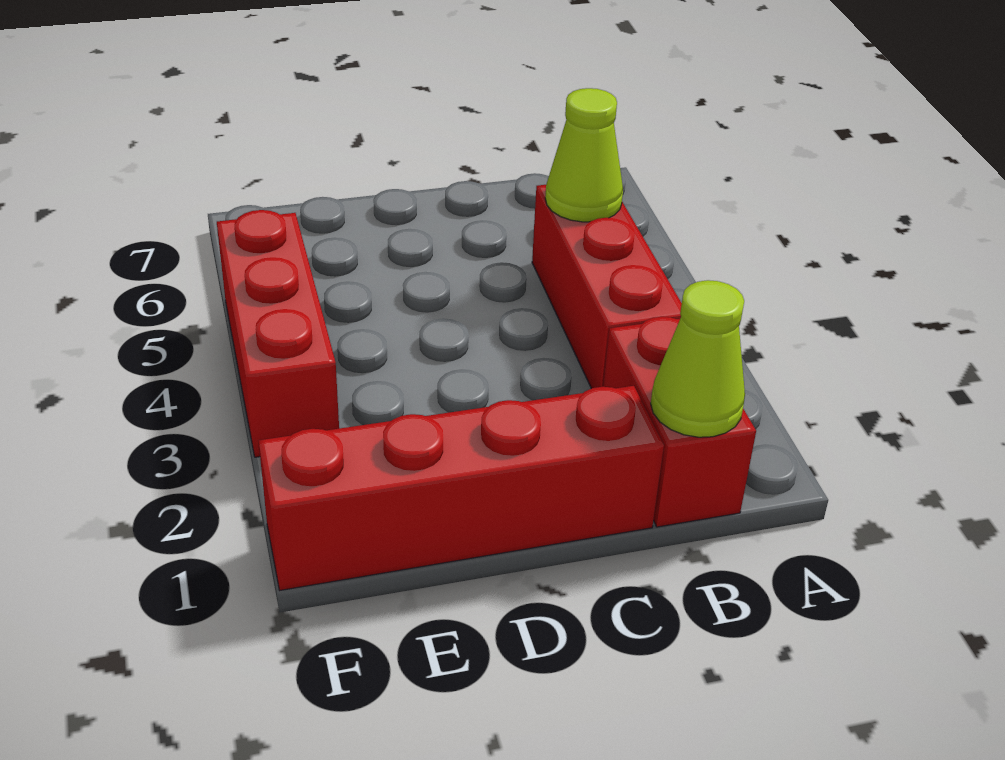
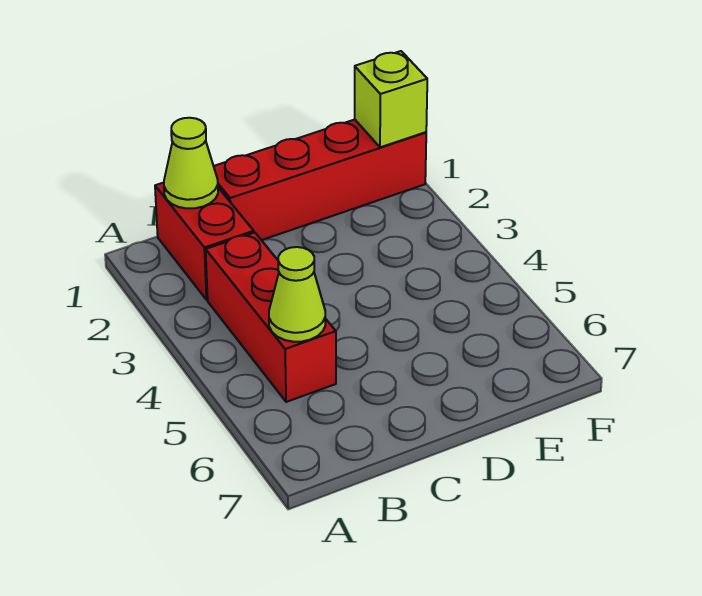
none -> lime 1x1 brick [355,51,427,147]
red 1x3 brick [217,210,339,457] -> none

